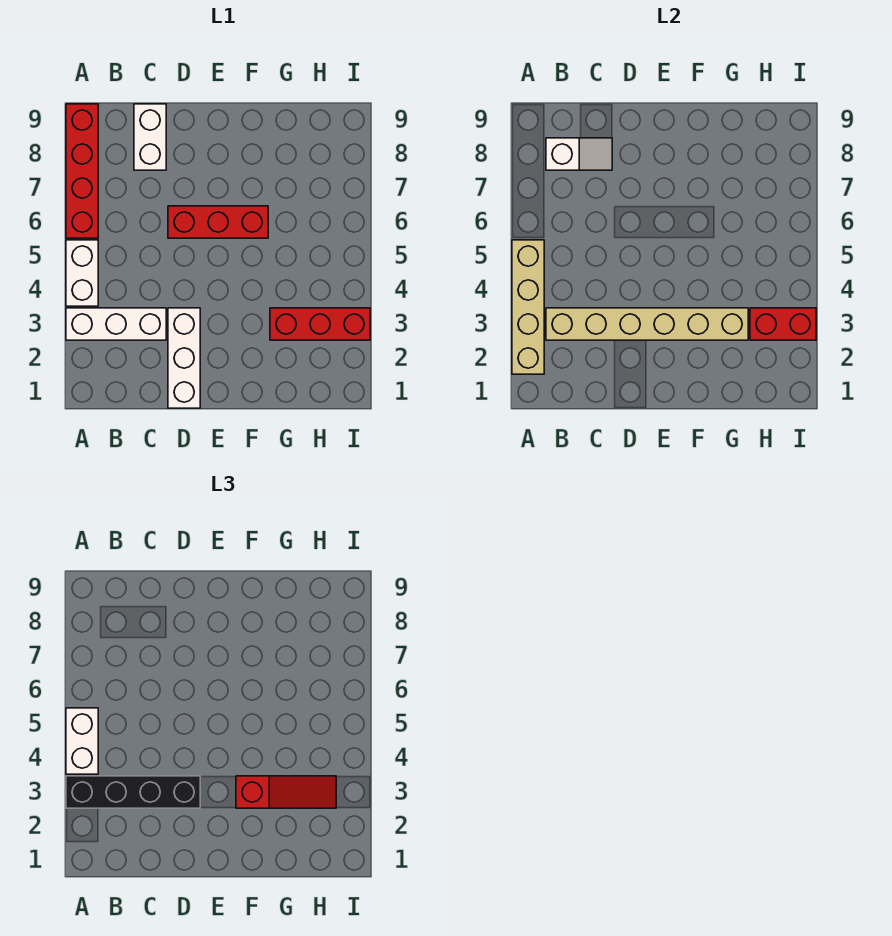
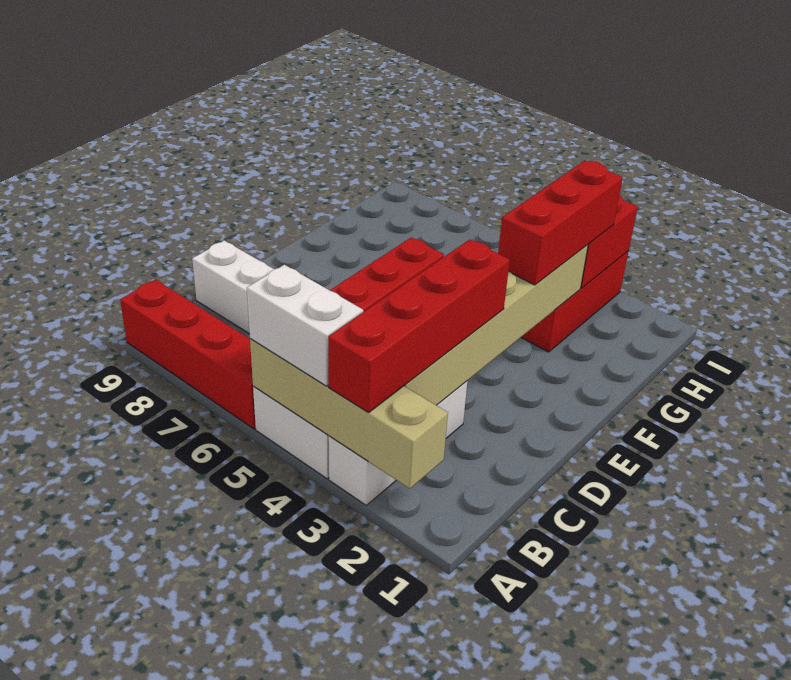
black 1x4 brick [66,776,200,808] -> red 1x4 brick [328,239,510,413]
white 1x2 slope [546,138,612,170] -> none
white 1x3 brick [168,308,200,408] -> none
red 1x3 slope [236,776,336,808] -> red 1x3 brick [498,161,623,285]

